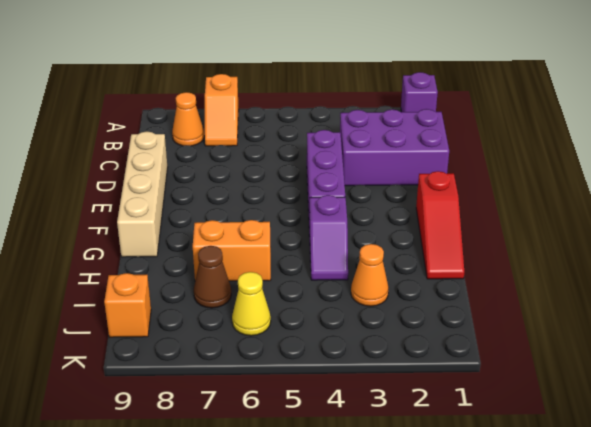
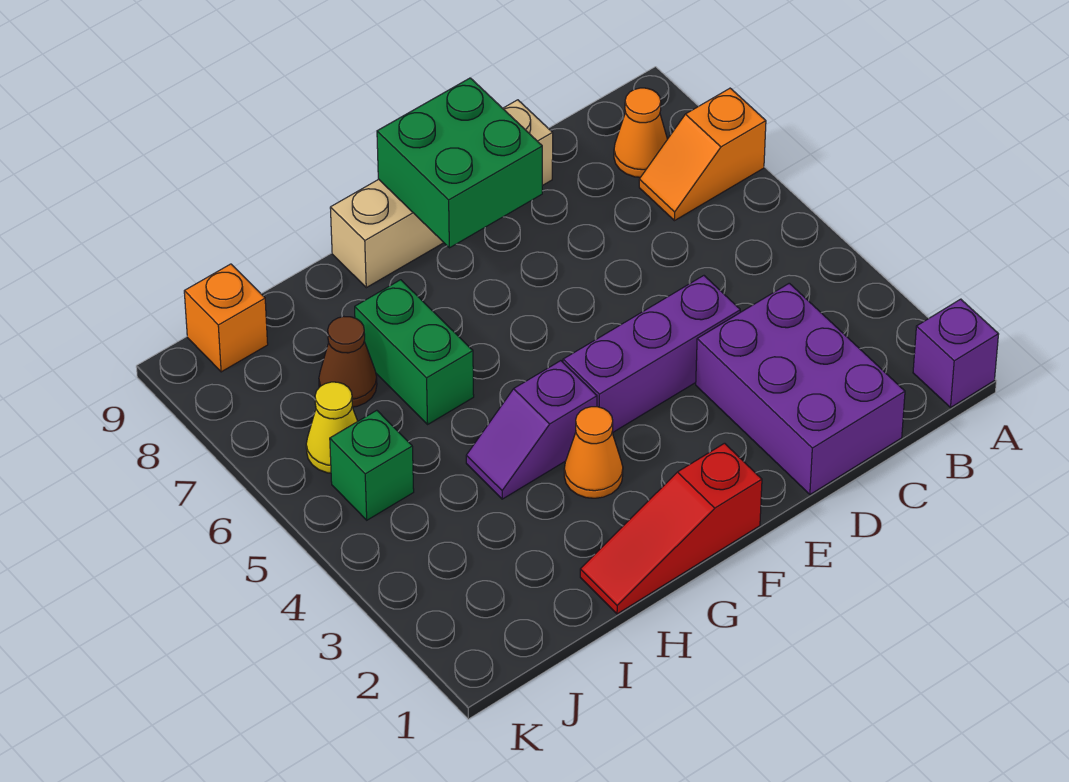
none -> green 2x2 brick [377,78,542,248]
orange 1x2 brick [193,220,271,281] -> green 1x2 brick [355,280,474,424]
orange 1x1 cone [351,244,389,306] -> orange 1x1 cone moved to [564,407,623,498]
none -> green 1x1 brick [330,410,414,520]

